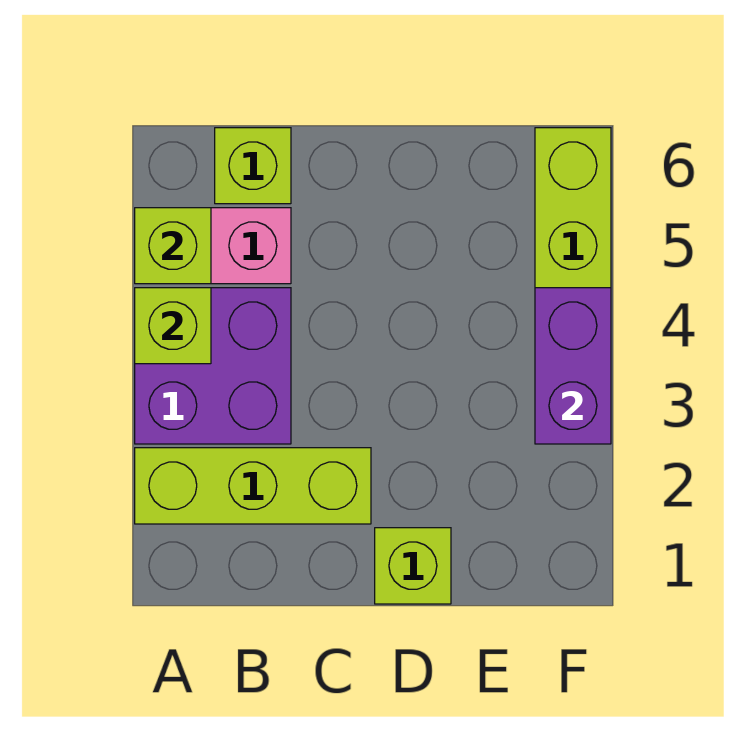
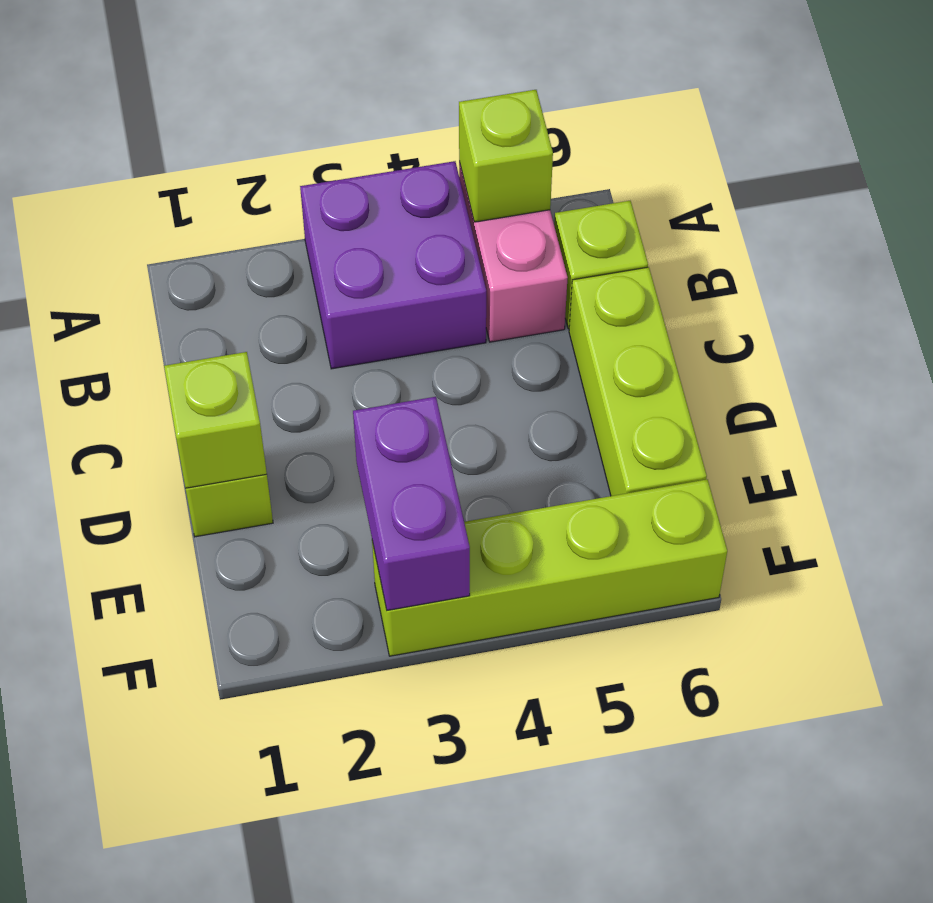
lime 1x3 brick [135,448,371,524] -> lime 1x3 brick moved to [569,267,707,496]
lime 1x1 brick [135,288,211,364] -> lime 1x1 brick moved to [164,352,267,488]
purple 1x2 brick [535,288,611,444] -> purple 1x2 brick turned to [353,397,470,610]

